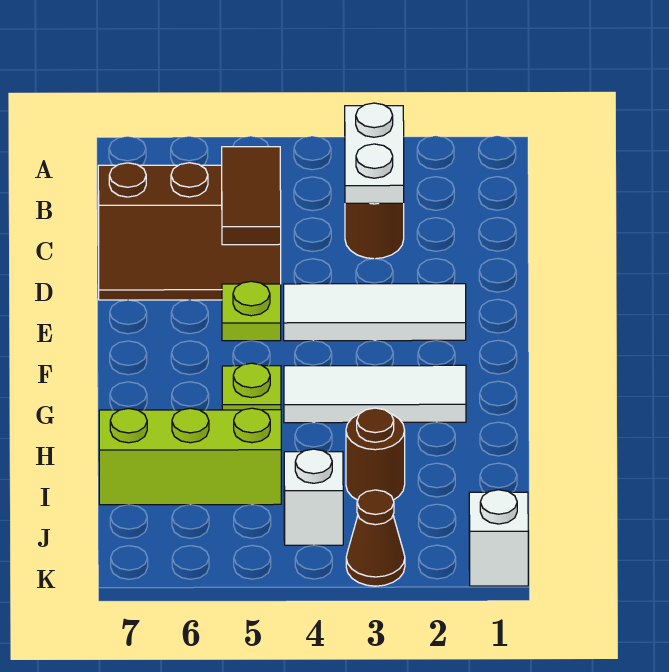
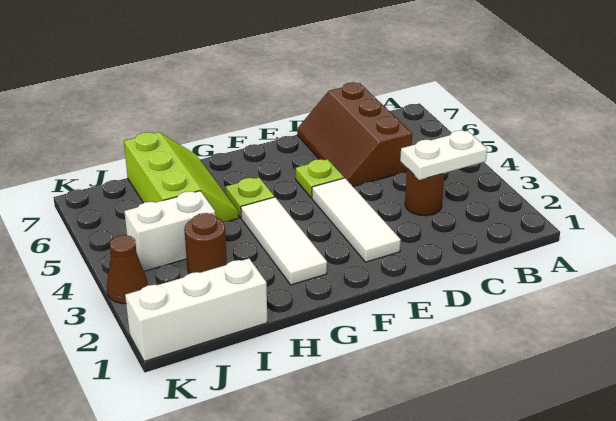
brown 1x2 tile [222,147,281,245] -> none
white 1x1 brick [284,449,343,545] -> white 1x2 brick [124,191,215,271]
white 1x1 brick [469,490,528,586] -> white 1x3 brick [125,259,268,362]

